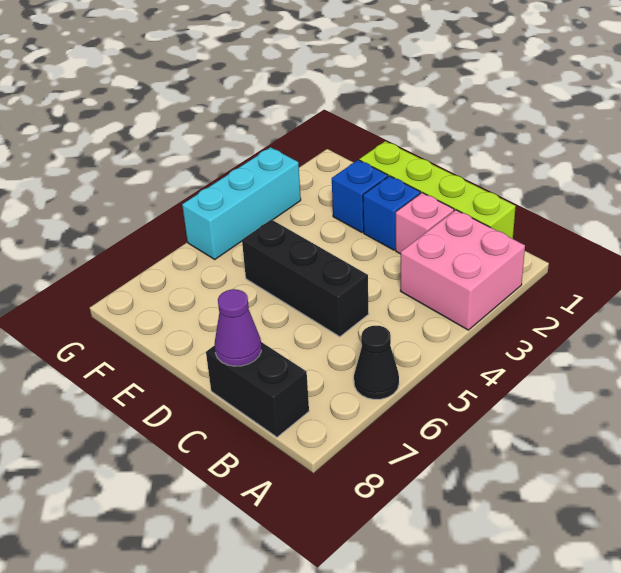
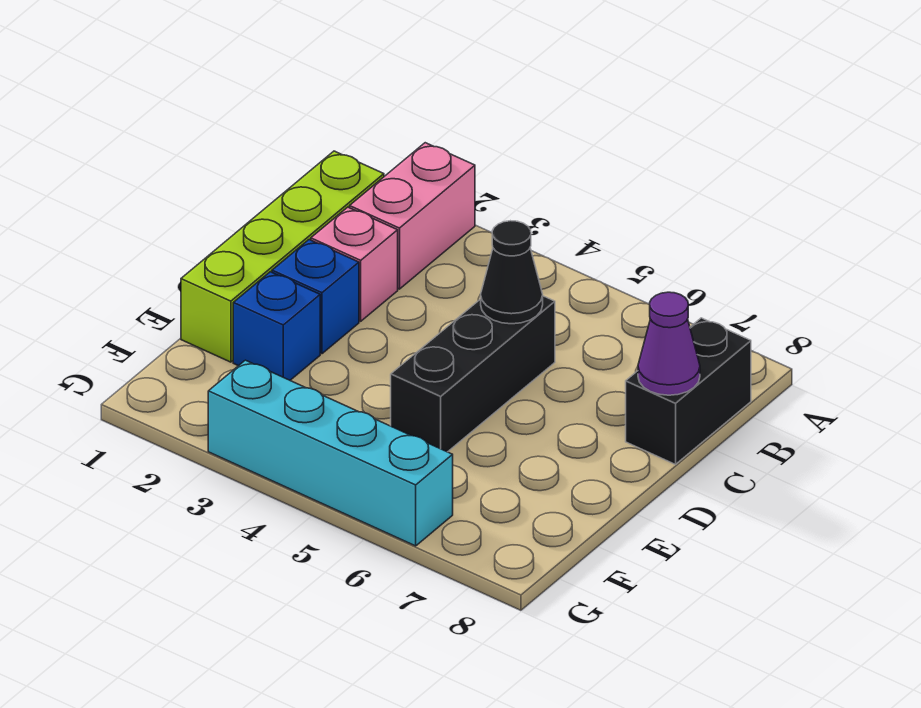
pink 2x2 brick [400,210,525,330] -> pink 1x2 brick [350,143,475,289]
black 1x1 cone [354,326,399,399] -> black 1x1 cone moved to [481,221,543,324]
cyan 1x3 brick [182,147,301,259] -> cyan 1x4 brick [208,360,453,546]

